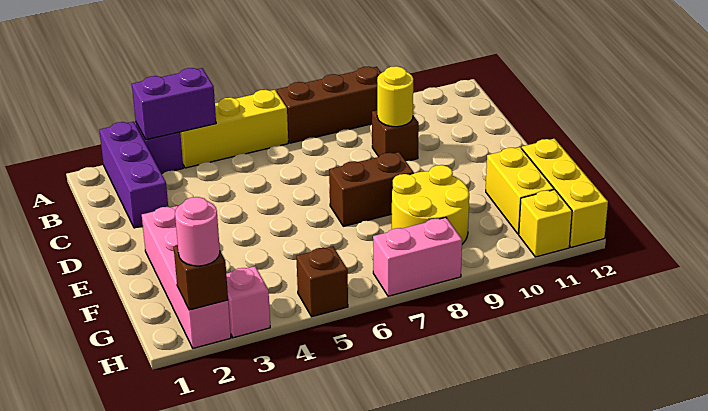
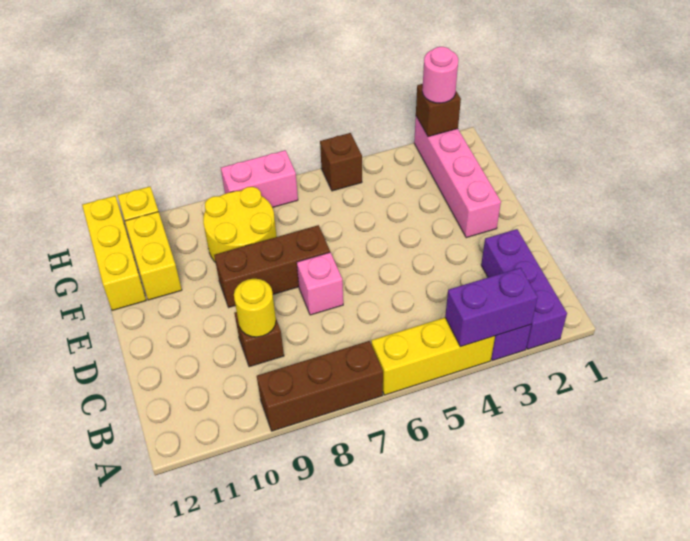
brown 1x2 brick [329,152,414,226] -> brown 1x3 brick [214,225,330,307]
pink 1x1 brick [226,266,270,338] -> pink 1x1 brick moved to [297,252,343,315]

